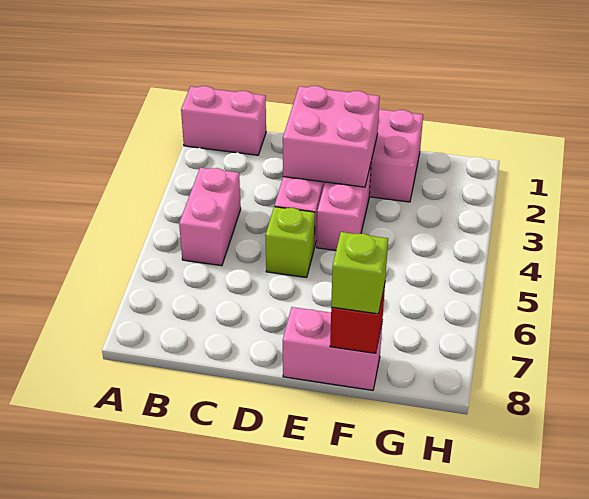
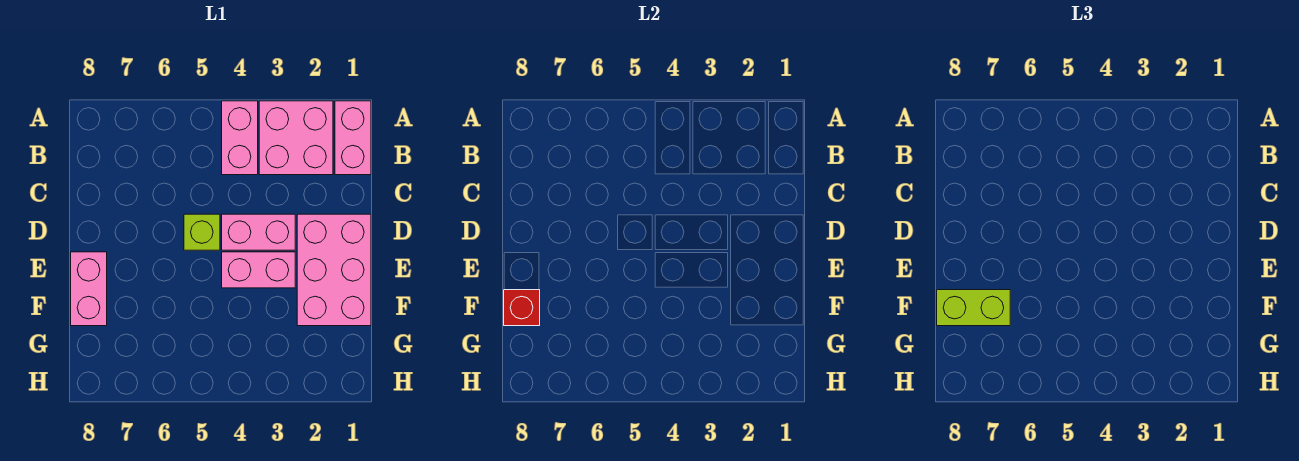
pink 1x2 brick [179,168,241,266] -> pink 1x2 brick turned to [222,101,258,175]
pink 2x2 brick [283,86,380,187] -> pink 2x2 brick moved to [259,101,333,175]
lime 1x1 brick [331,232,388,314] -> lime 1x2 brick [937,290,1010,326]

